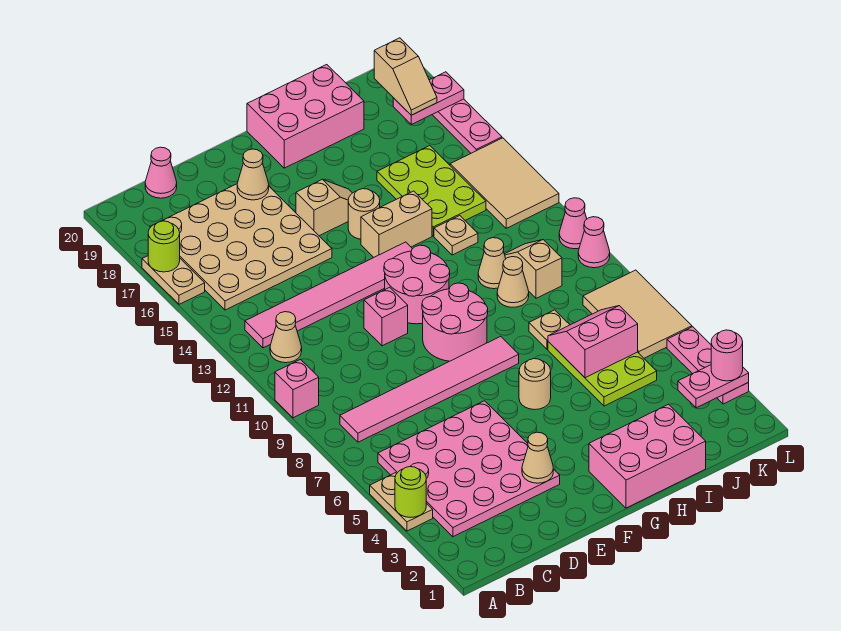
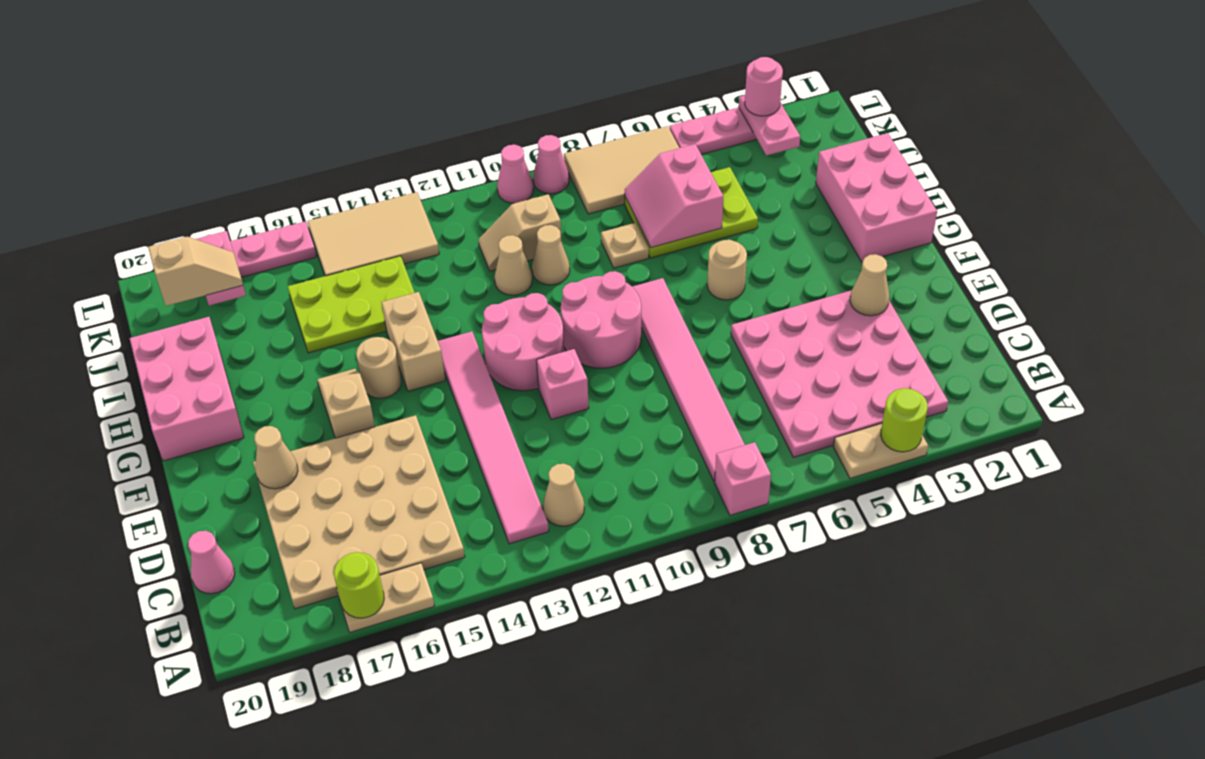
pink 1x1 brick [275,360,319,418] -> pink 1x1 brick moved to [715,442,771,515]
tan 1x1 plate [434,216,478,255] -> none
pink 1x1 cone [559,198,587,249] -> pink 1x1 cone moved to [533,135,569,194]

